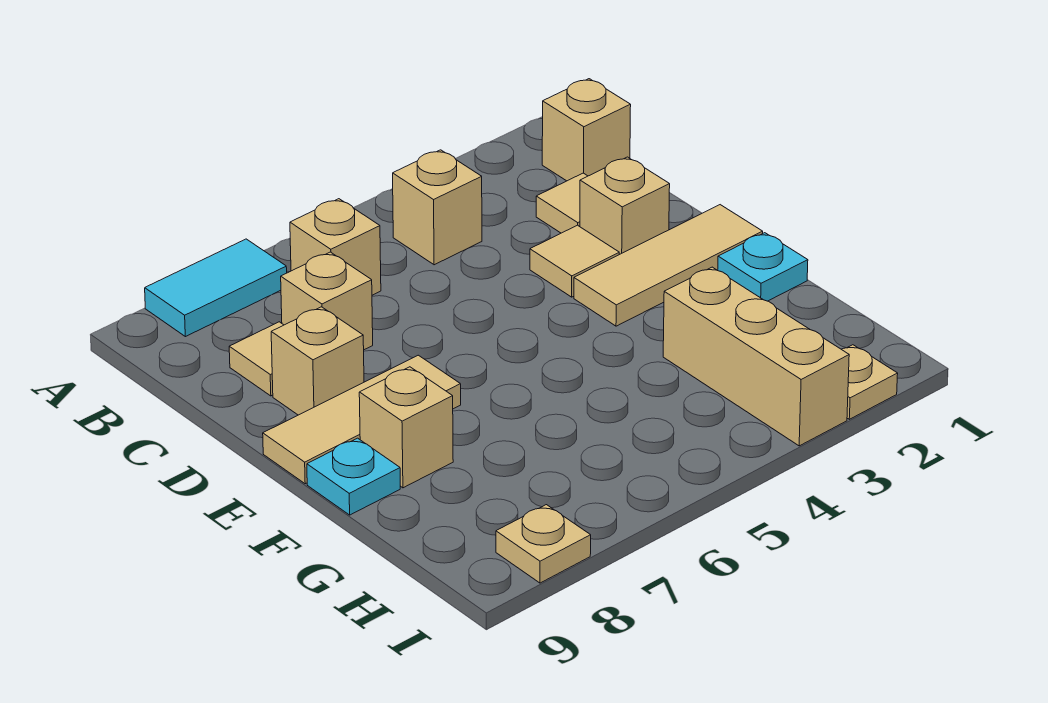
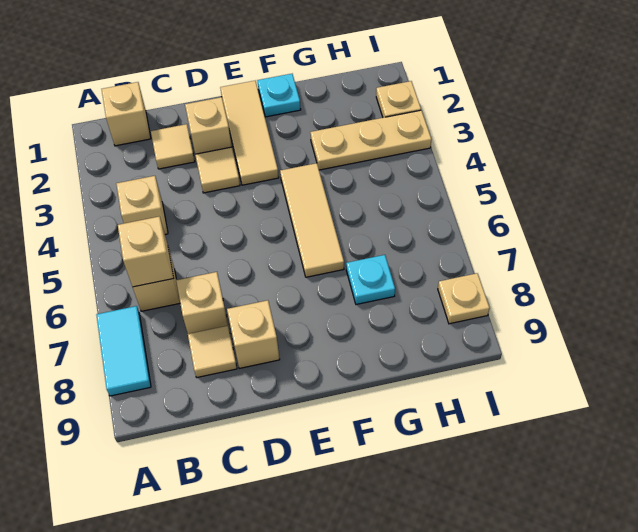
tan 1x3 tile [263,355,461,484] -> tan 1x3 tile moved to [280,163,344,277]
tan 1x1 brick [359,367,453,488] -> tan 1x1 brick moved to [118,216,174,287]
cyan 1x1 plate [307,438,400,515] -> cyan 1x1 plate moved to [346,255,395,304]
tan 1x3 brick [663,267,849,446] -> tan 1x3 plate [310,110,432,170]

